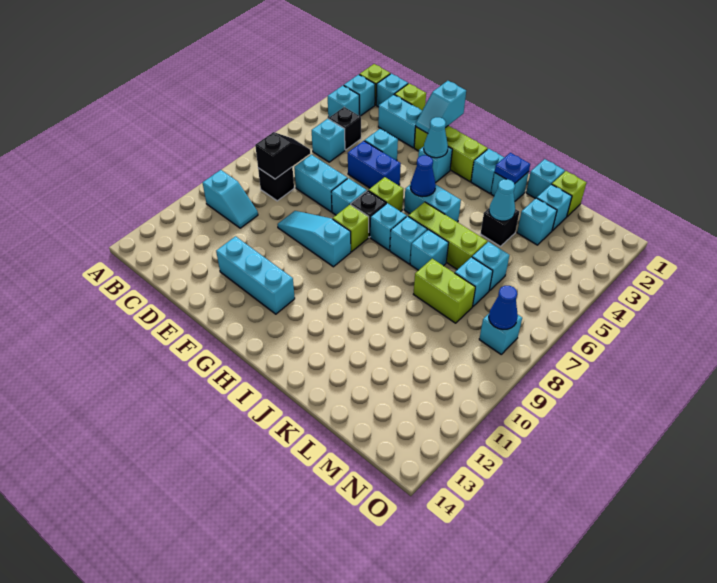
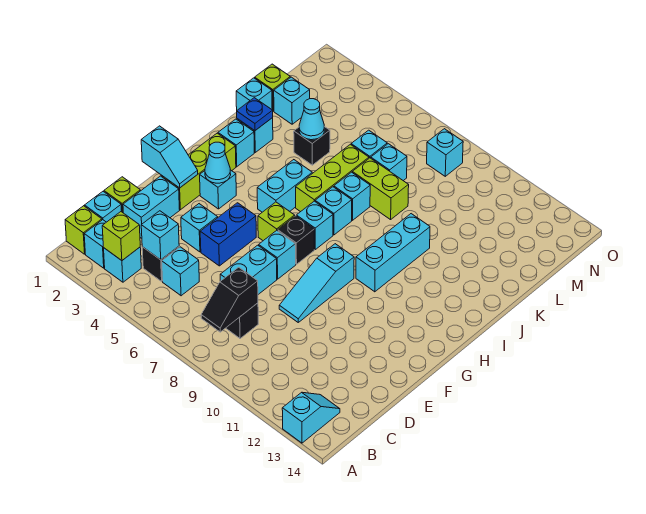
cyan 1x2 slope [203,170,258,228] -> cyan 1x2 slope moved to [282,392,340,443]
black 1x2 slope [255,132,310,179] -> black 1x2 slope turned to [201,267,258,332]
cyan 1x3 brick [216,236,295,314] -> cyan 1x3 brick moved to [356,214,430,292]
lime 1x1 brick [333,205,369,252] -> lime 1x1 brick moved to [102,212,140,261]
blue 1x1 cone [410,155,436,197] -> none
lime 1x2 brick [414,259,475,323] -> lime 1x2 brick turned to [352,158,409,220]
cyan 1x1 brick [517,198,557,245] -> cyan 1x1 brick moved to [141,211,179,260]
blue 1x1 cone [489,286,518,329] -> none

